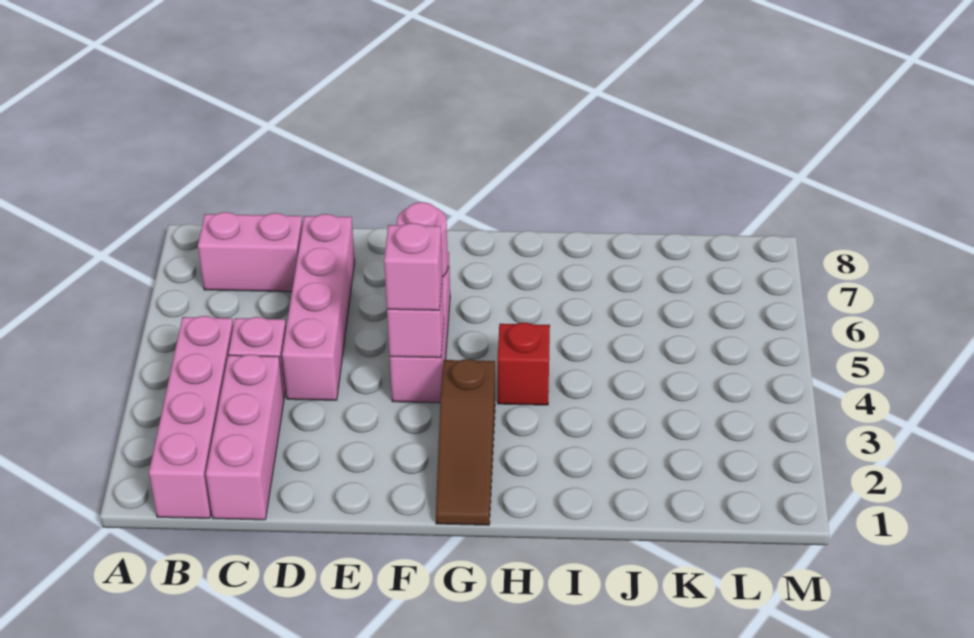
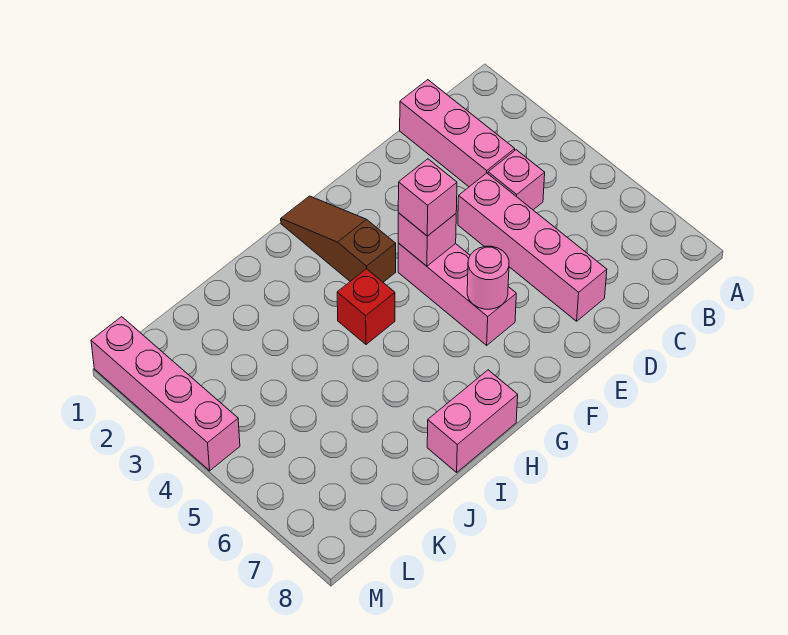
pink 1x4 brick [149,316,233,518] -> pink 1x4 brick moved to [91,317,240,471]
pink 1x2 brick [198,212,303,292] -> pink 1x2 brick moved to [427,370,518,472]

